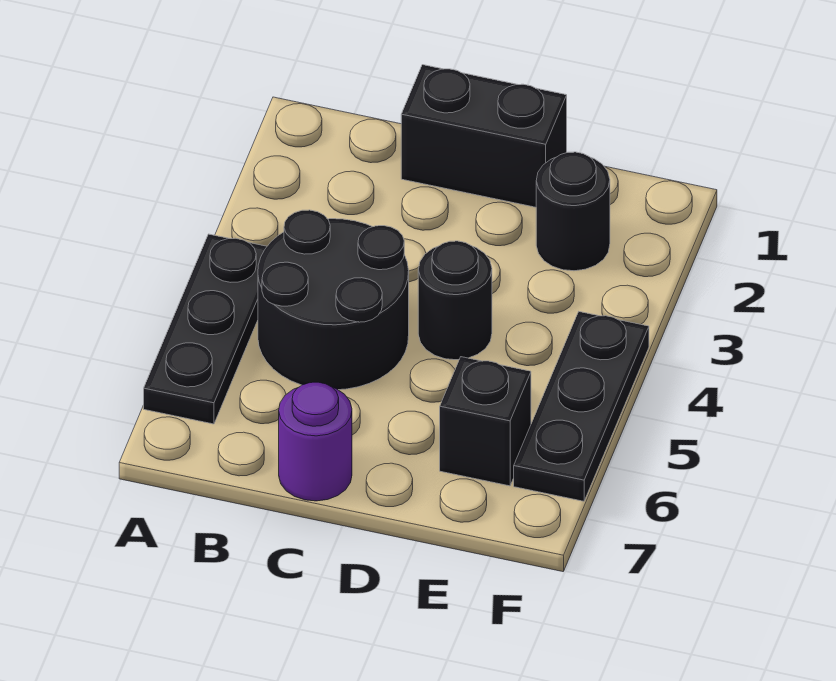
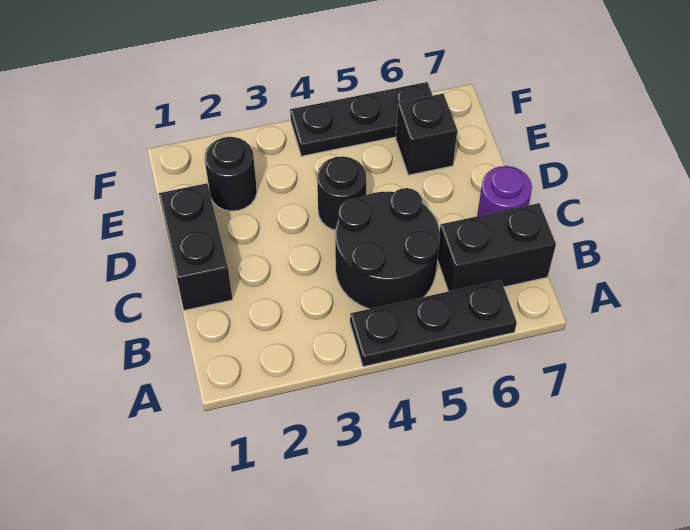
none -> black 1x2 brick [437,203,556,292]

